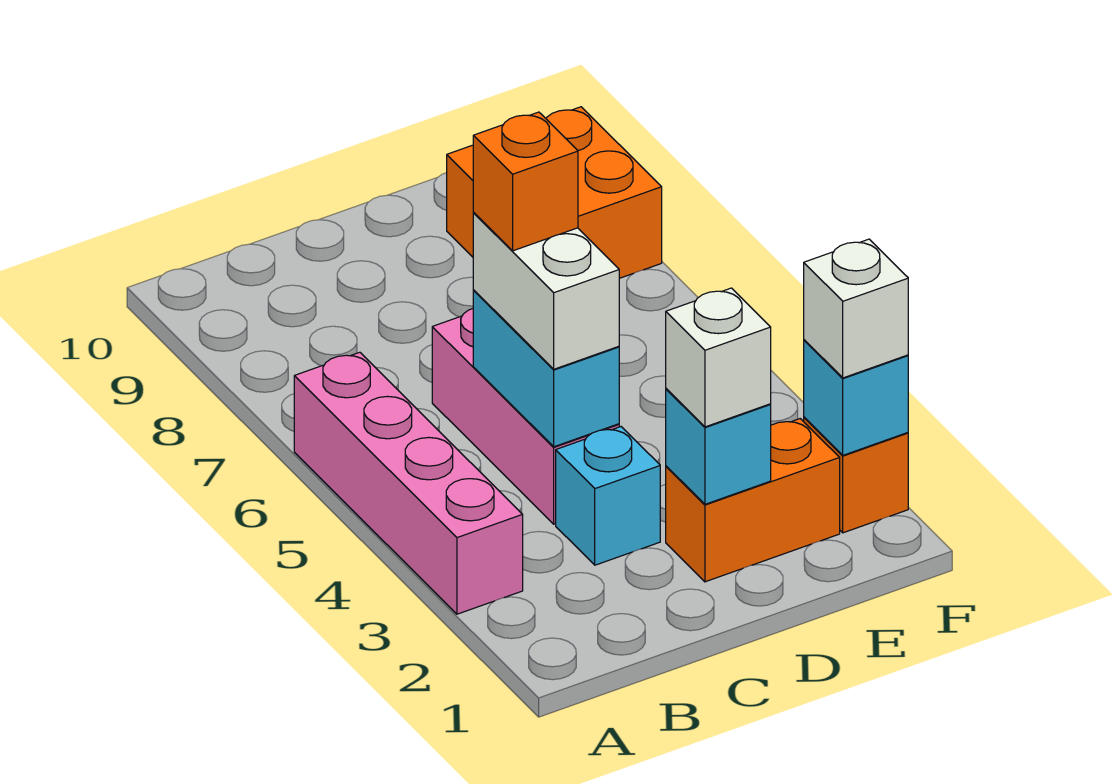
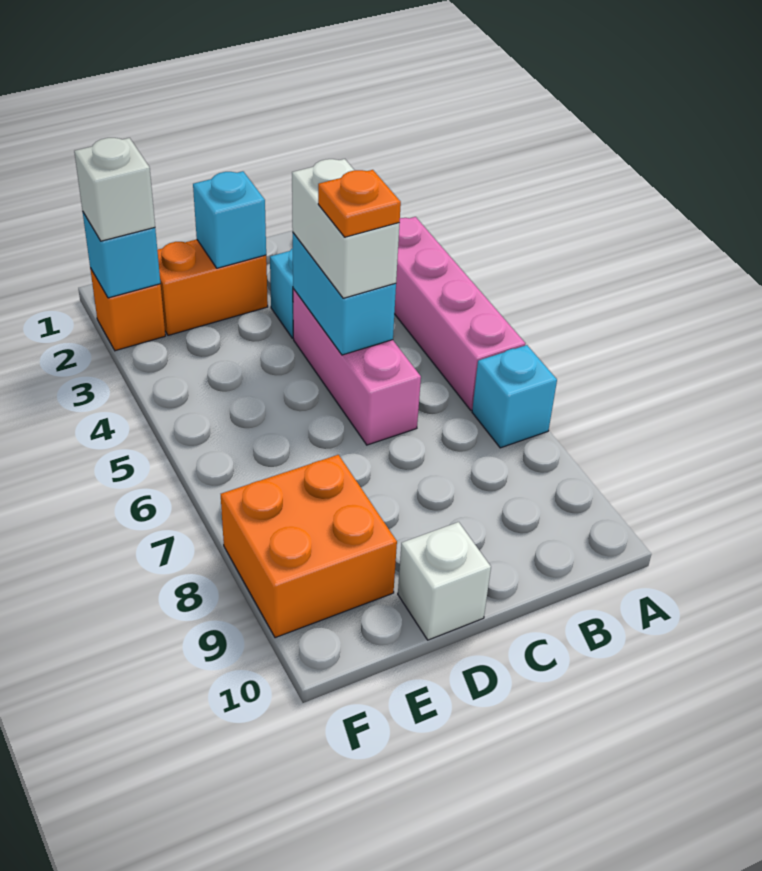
none -> cyan 1x1 brick [472,345,557,448]
orange 1x1 brick [473,112,578,251] -> orange 1x1 plate [318,170,401,237]
white 1x1 brick [666,288,771,427] -> white 1x1 brick moved to [398,522,491,640]

